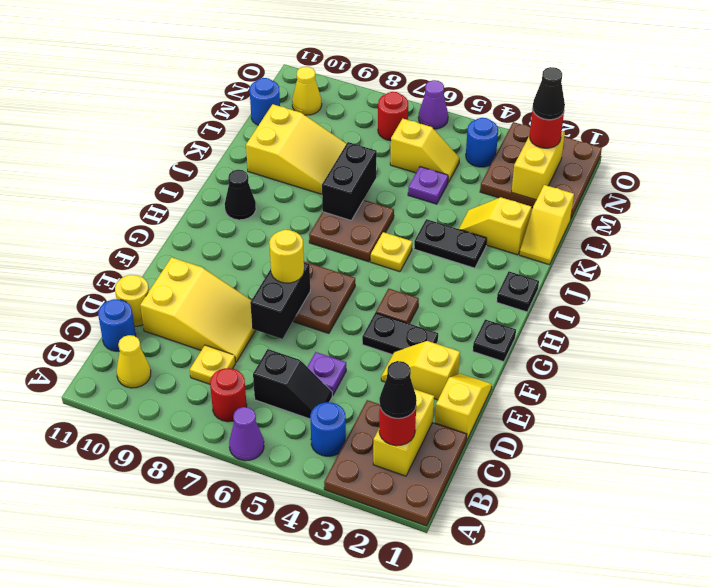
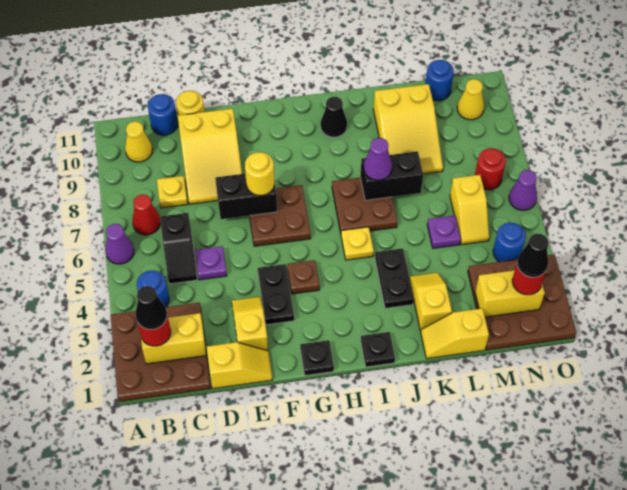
red 1x1 round brick [210,368,247,422] -> red 1x1 cone [132,194,161,235]
none -> purple 1x1 cone [364,138,392,180]

